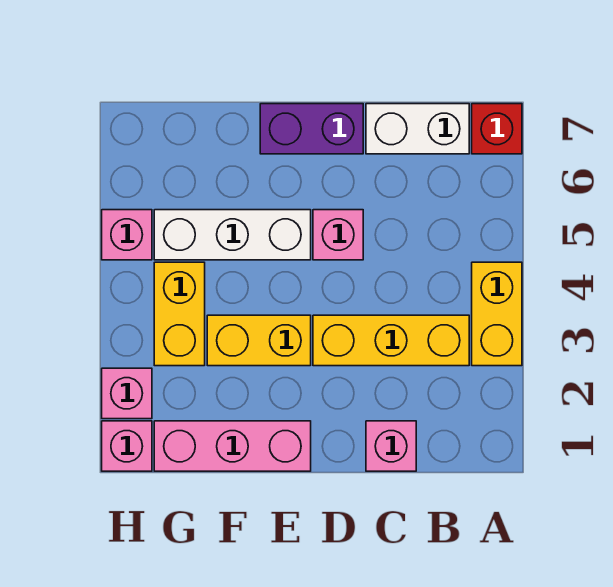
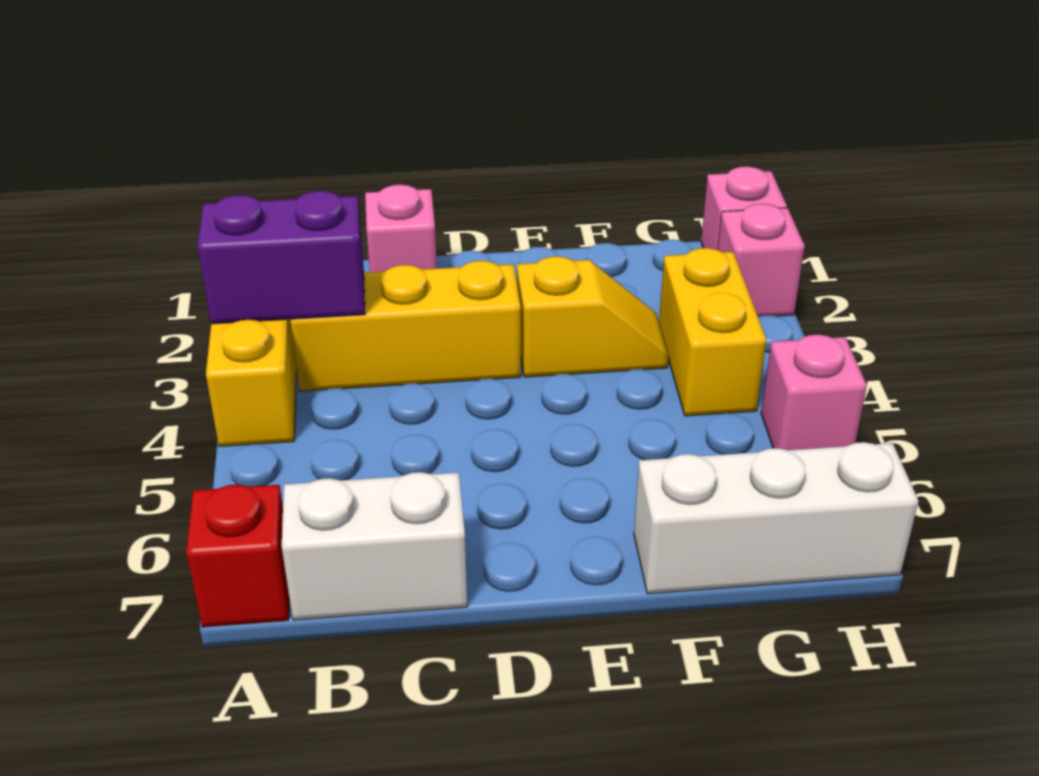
pink 1x1 brick [313,210,363,260] -> none
purple 1x2 brick [260,104,363,154] -> purple 1x2 brick moved to [198,191,365,324]
pink 1x3 brick [154,421,311,471] -> none
yellow 1x2 brick [207,315,311,366] -> yellow 1x2 slope [517,256,668,377]
white 1x3 brick [154,210,311,260] -> white 1x3 brick moved to [634,442,918,594]

